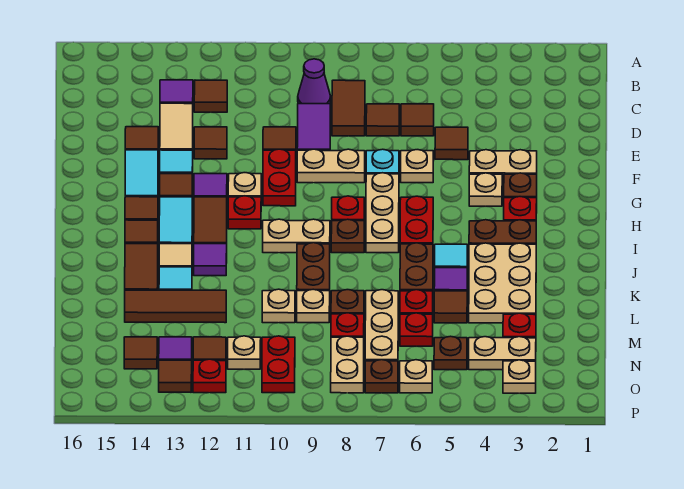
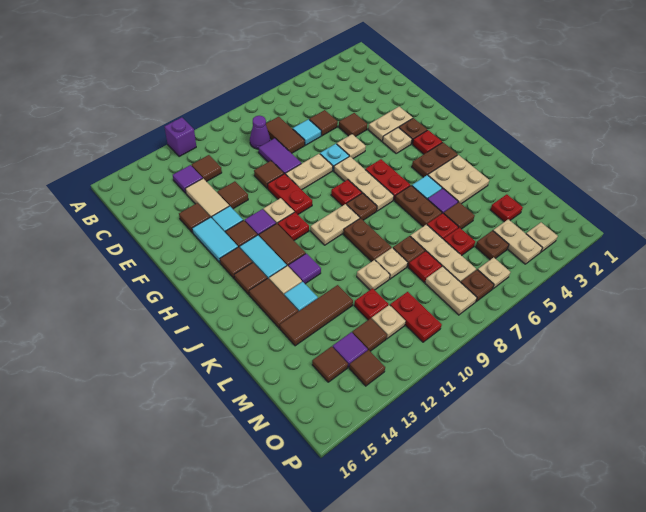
none -> purple 1x1 brick [165,117,196,157]
brown 1x1 tile [366,104,399,136] -> cyan 1x1 tile [293,119,321,145]
tan 2x3 plate [469,243,536,323] -> tan 2x2 plate [428,155,489,204]
tan 1x2 plate [469,337,536,370] -> tan 1x2 plate turned to [493,219,542,264]
red 1x1 plate [193,359,226,393] -> red 1x1 plate moved to [354,288,388,320]

